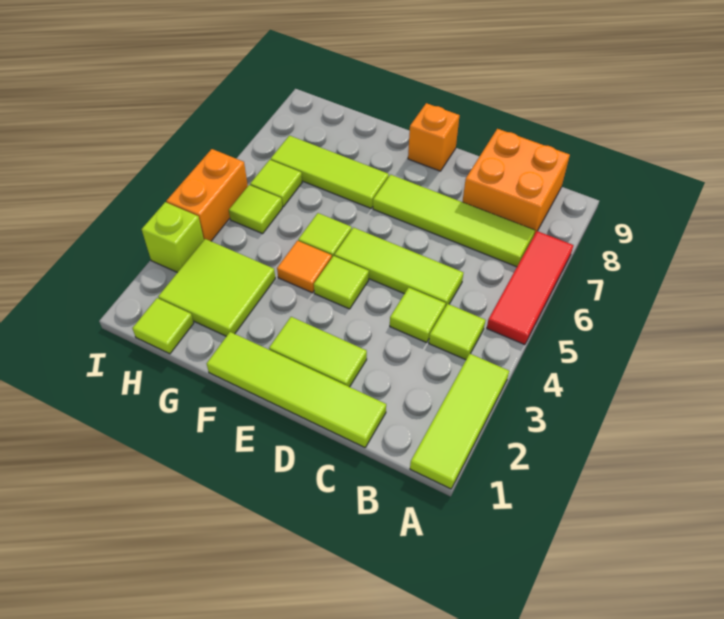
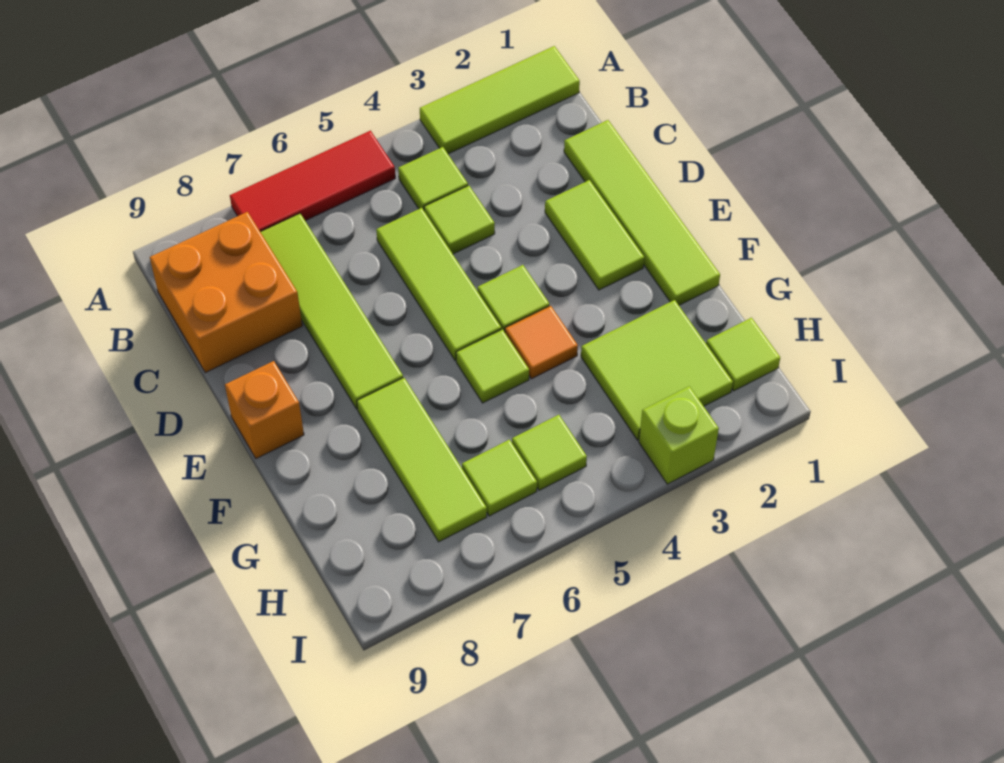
orange 1x2 brick [167,149,248,241] -> none

